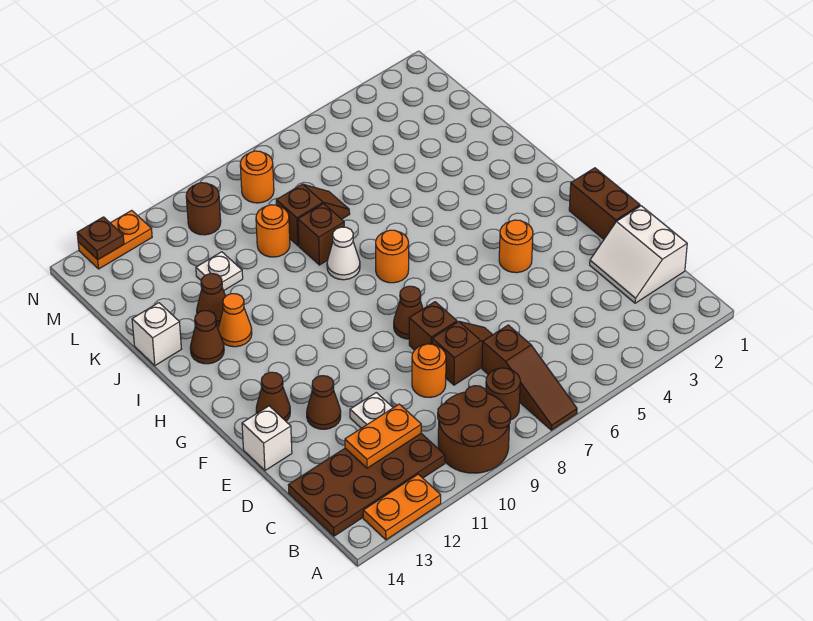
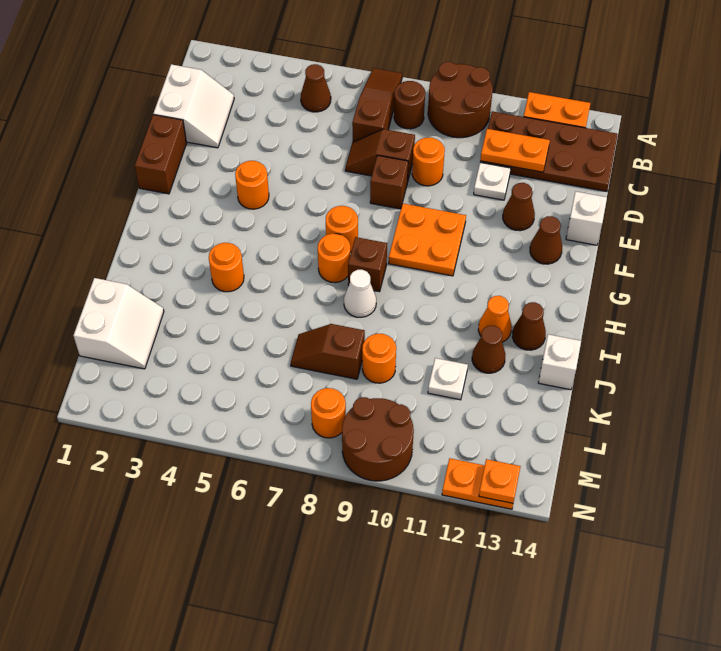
brown 1x1 cone [394,286,423,339] -> brown 1x1 cone moved to [301,64,331,112]
none -> orange 2x2 plate [389,203,466,276]
none -> orange 1x1 round brick [326,206,358,252]
none -> orange 1x1 round brick [209,243,244,292]
brown 1x1 brick [298,204,344,265] -> brown 1x1 brick moved to [348,237,387,292]
none -> white 2x2 slope [73,278,164,369]
brown 1x1 round brick [186,183,221,235] -> brown 2x2 round brick [342,397,414,481]
brown 1x1 plate [77,217,124,260] -> orange 1x1 plate [479,459,521,503]

